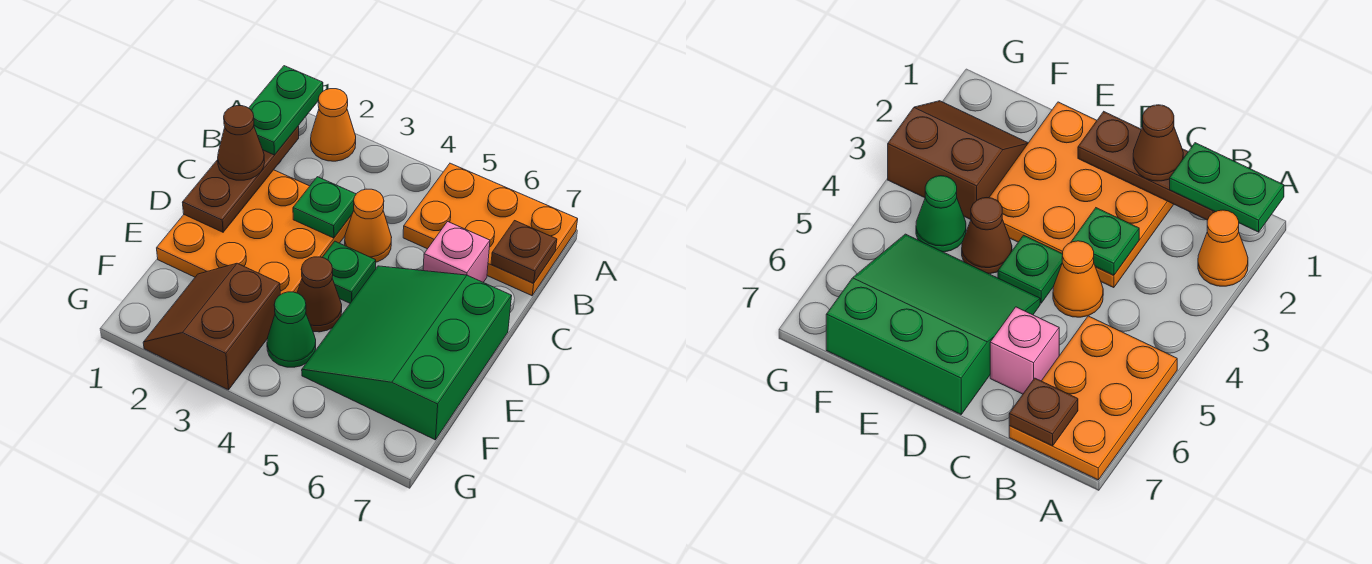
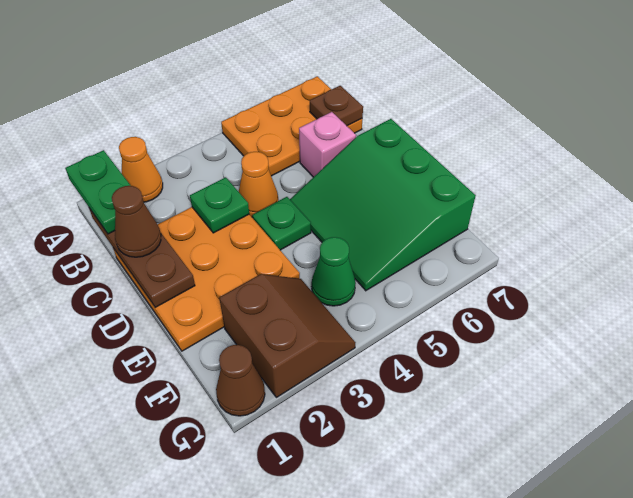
brown 1x1 cone [297,257,342,332] -> brown 1x1 cone moved to [216,345,265,416]
brown 2x2 slope [143,263,280,390] -> brown 2x2 slope turned to [219,274,356,397]

